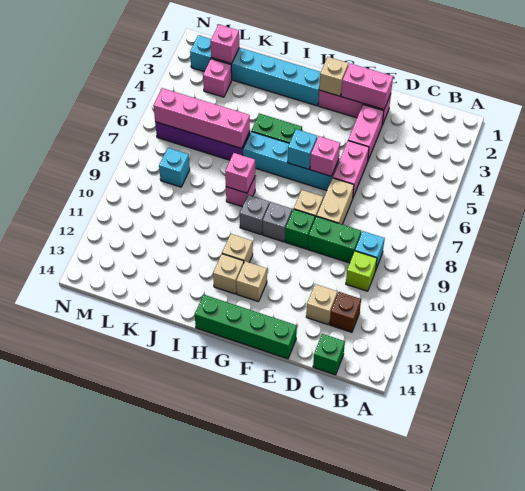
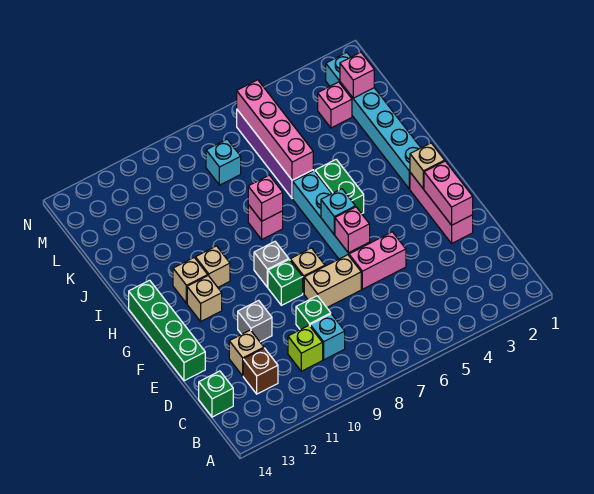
green 1x2 brick [308,216,361,263] -> green 1x1 brick [296,296,331,330]
pink 1x2 brick [348,105,384,160] -> none
grey 1x1 brick [240,195,269,234] -> grey 1x1 brick moved to [238,300,272,342]

